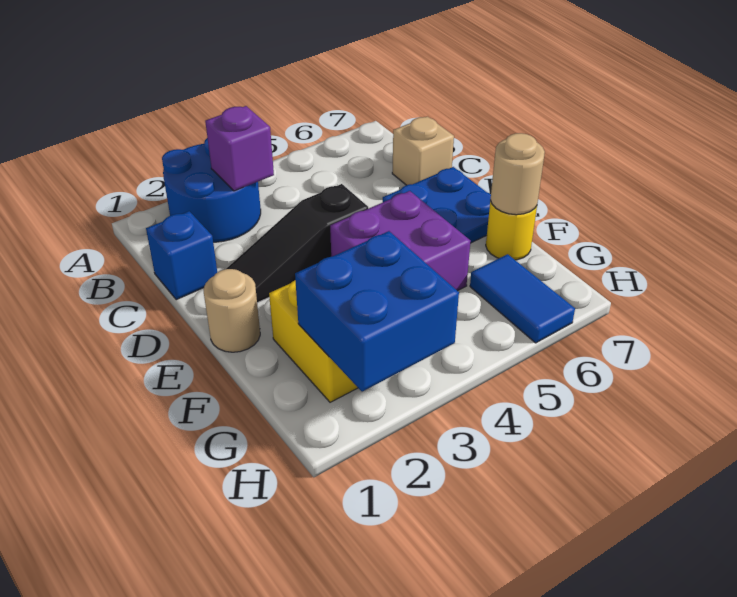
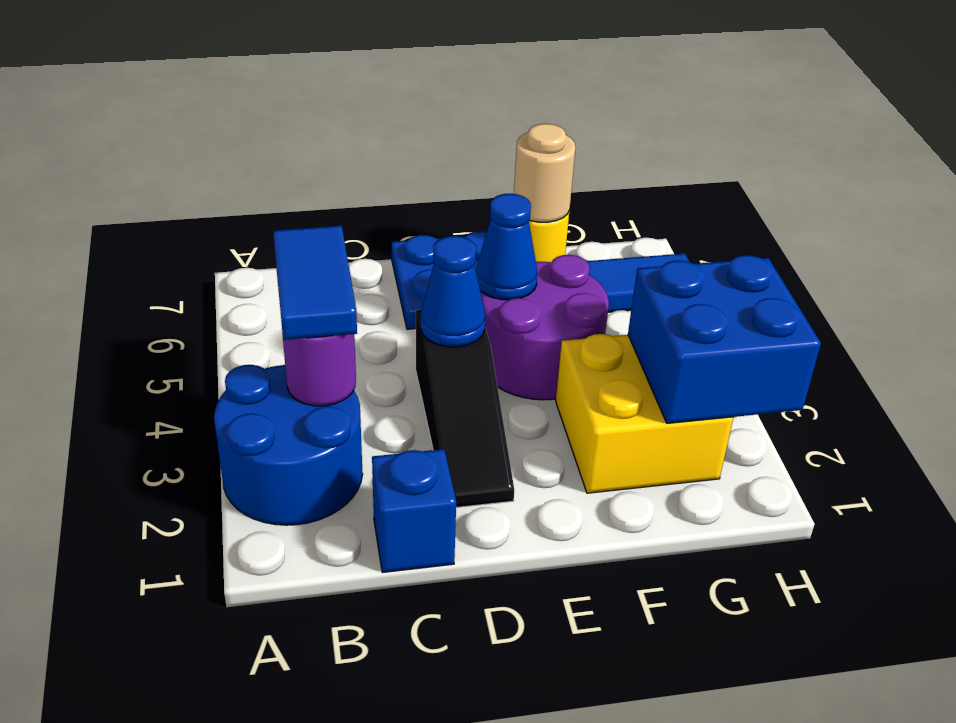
purple 1x1 brick [205,106,274,191] -> purple 1x1 round brick [282,332,356,406]
none -> blue 1x2 tile [273,226,357,340]
tan 1x1 brick [392,116,454,185] -> none
none -> blue 1x1 cone [421,236,485,347]
tan 1x1 round brick [204,269,260,352] -> none
purple 2x2 brick [330,191,471,291] -> purple 2x2 round brick [481,255,609,400]
none -> blue 1x1 cone [476,194,538,300]

